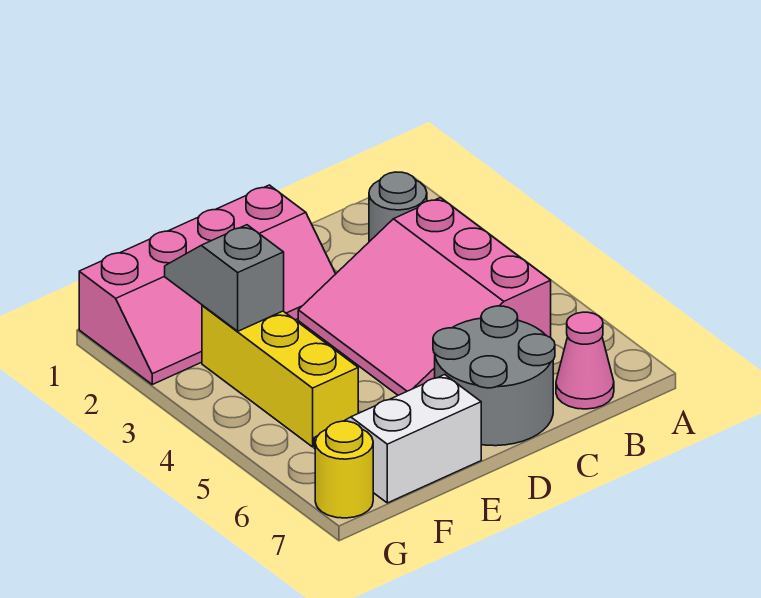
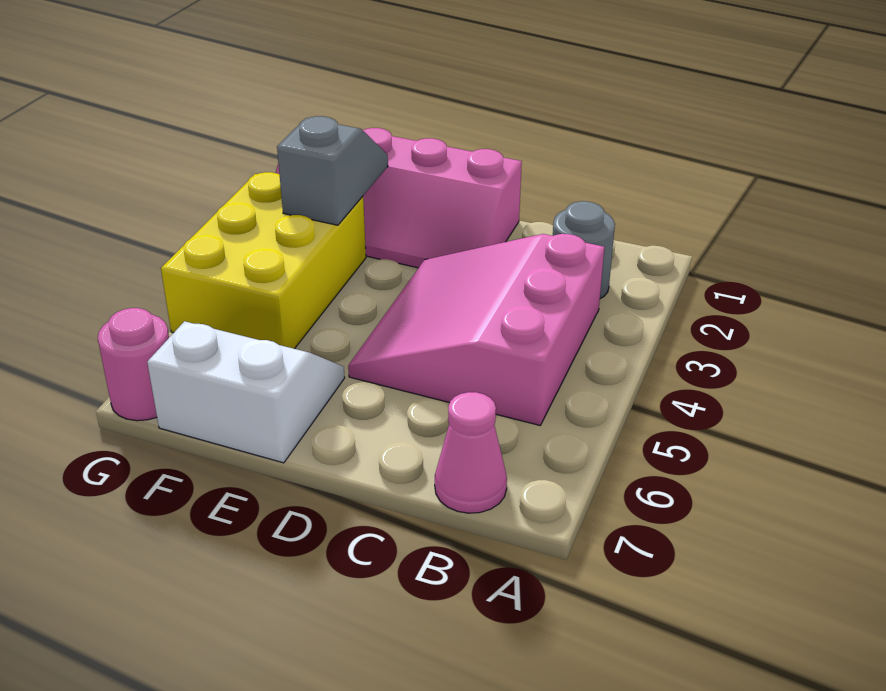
grey 2x2 round brick [433,306,555,446] -> none
yellow 1x3 brick [202,305,358,447] -> yellow 2x3 brick [161,172,366,349]
yellow 1x1 round brick [315,421,373,518] -> pink 1x1 round brick [98,308,169,421]

